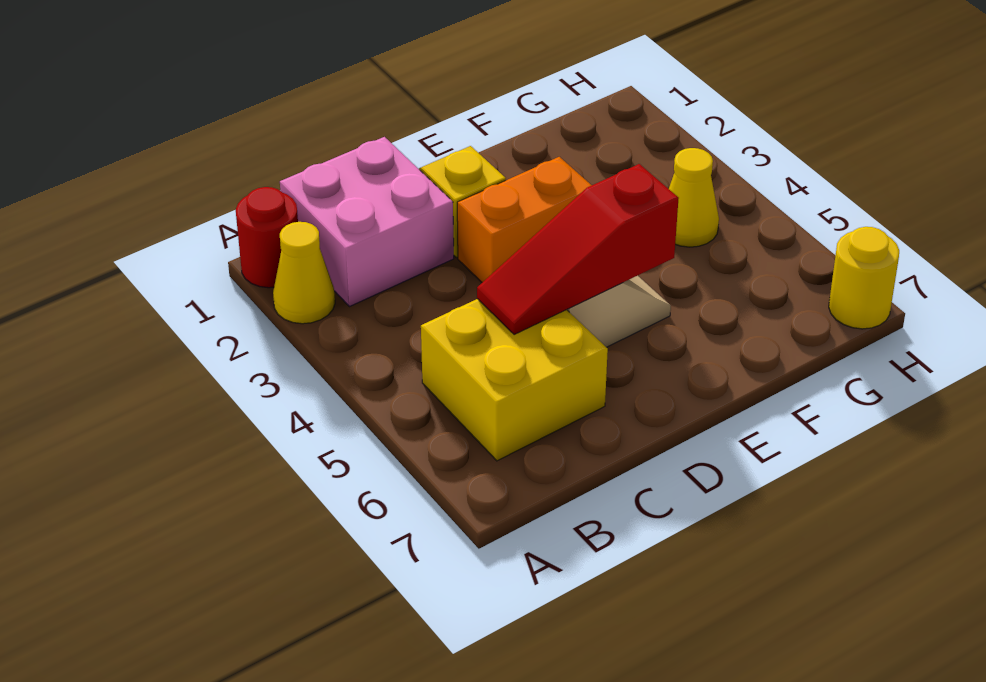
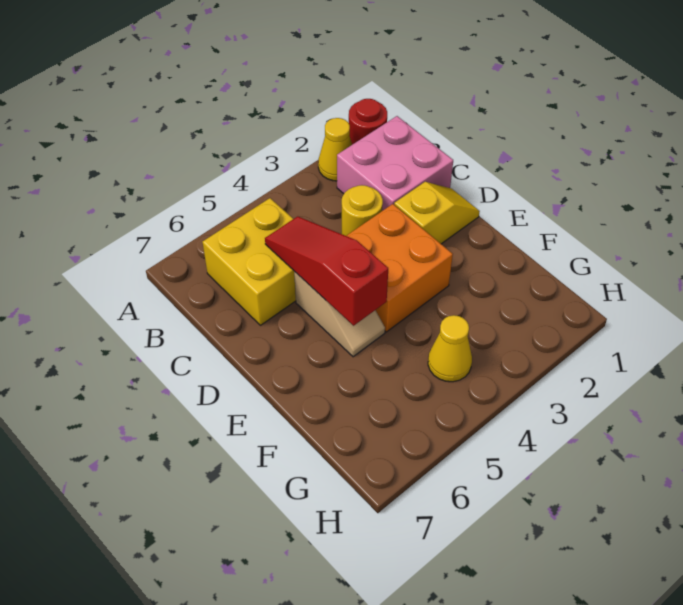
orange 1x2 brick [457,157,592,282] -> orange 2x2 brick [346,204,453,332]
yellow 1x1 round brick [829,227,899,329] -> yellow 1x1 round brick moved to [342,185,383,236]

